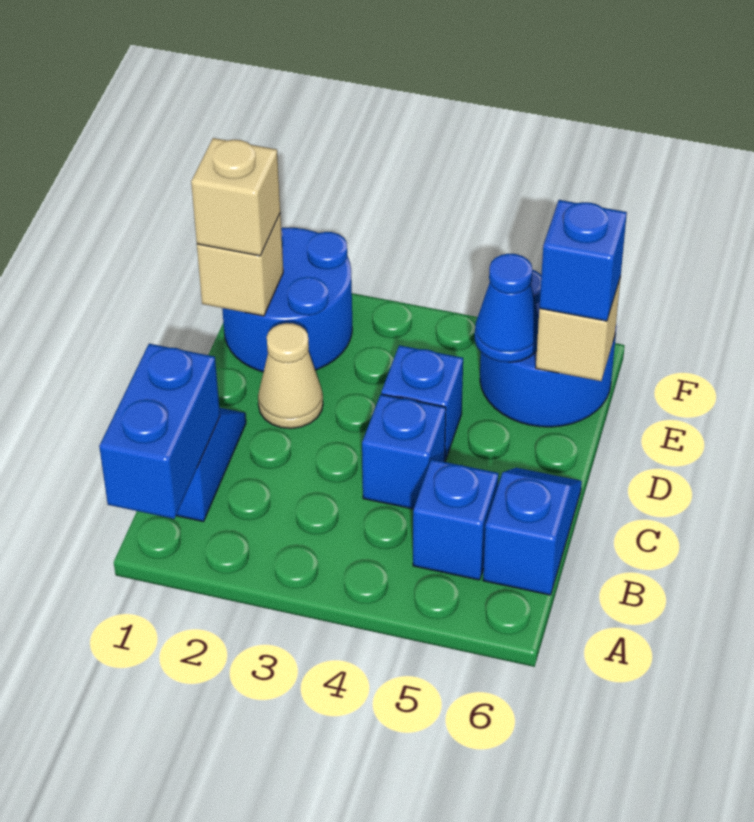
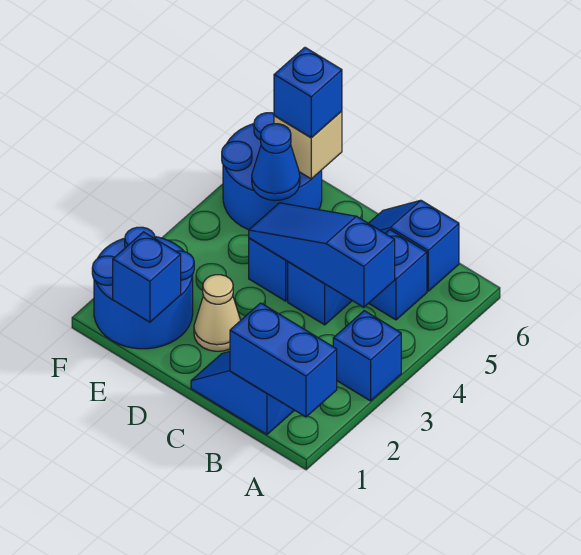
none -> blue 1x1 brick [333,311,401,401]
none -> blue 1x3 slope [249,203,395,307]
tan 1x1 brick [197,214,283,316] -> blue 1x1 brick [113,232,181,322]
tan 1x1 brick [191,138,280,256] -> none

